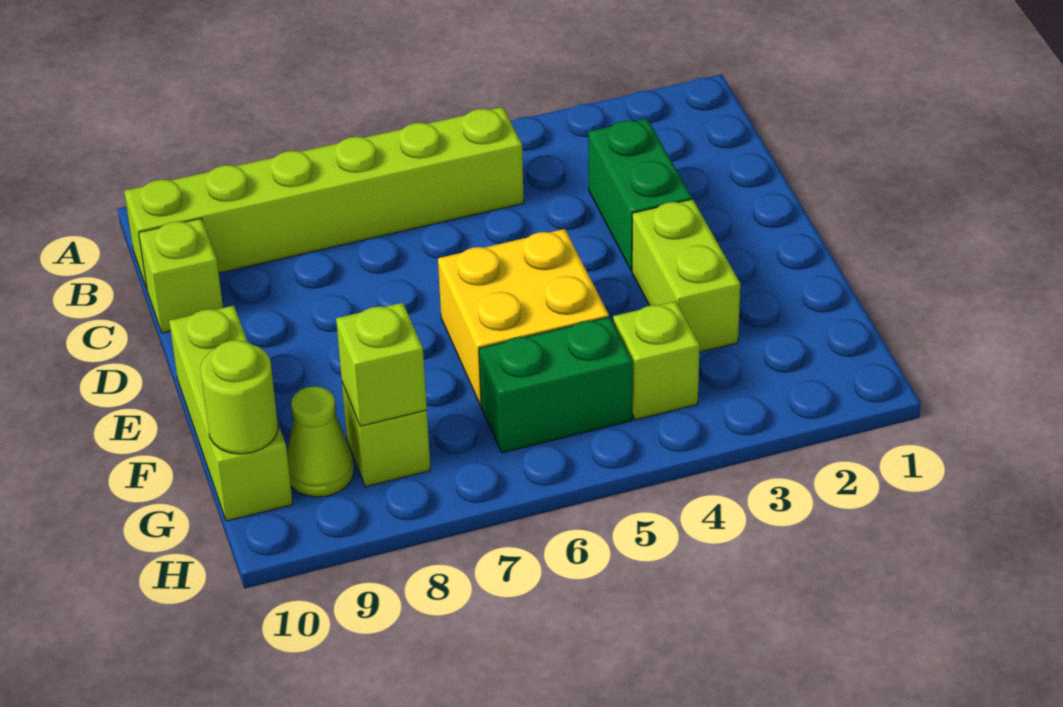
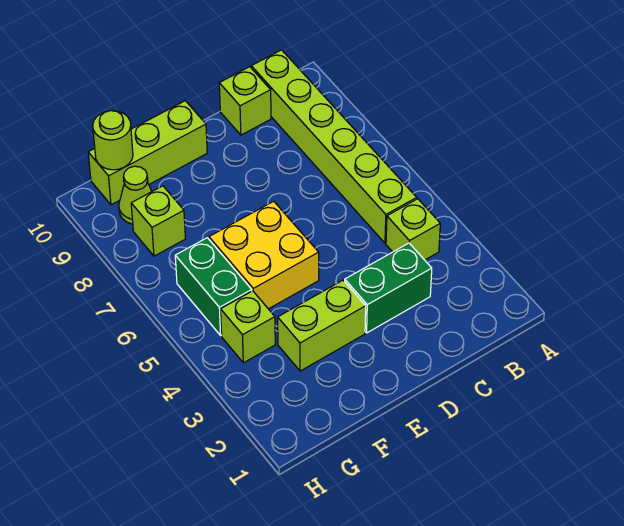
lime 1x1 brick [336,303,427,426] -> lime 1x1 brick moved to [386,199,440,260]

